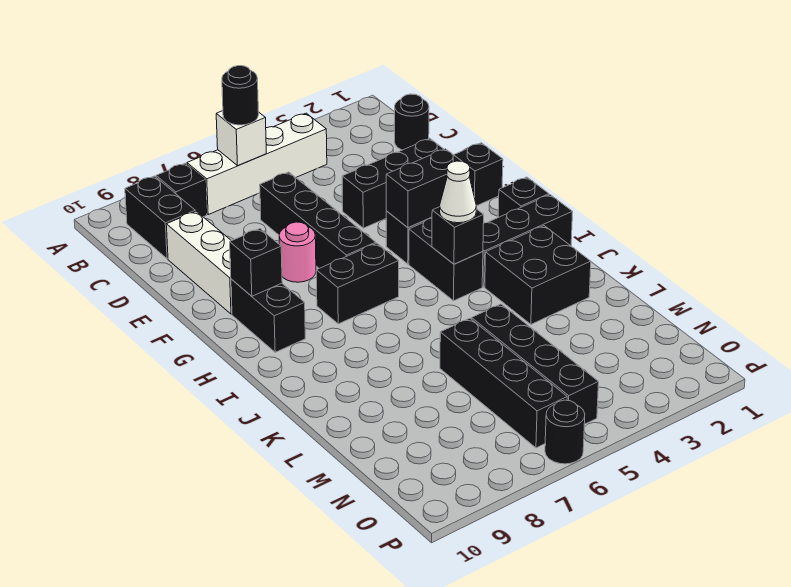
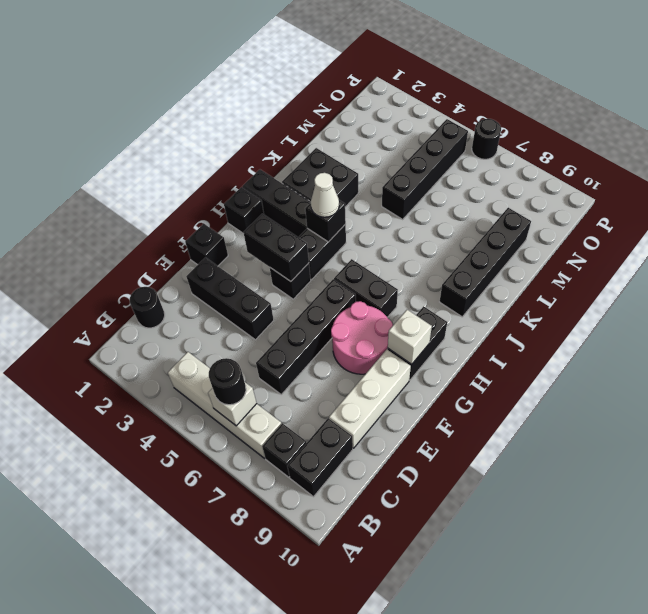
pink 1x1 round brick [279,222,316,282] -> pink 2x2 round brick [331,301,393,374]
black 1x1 brick [230,229,282,296] -> white 1x1 brick [388,310,432,364]
black 1x4 brick [440,318,567,448] -> black 1x4 brick moved to [440,208,531,317]

